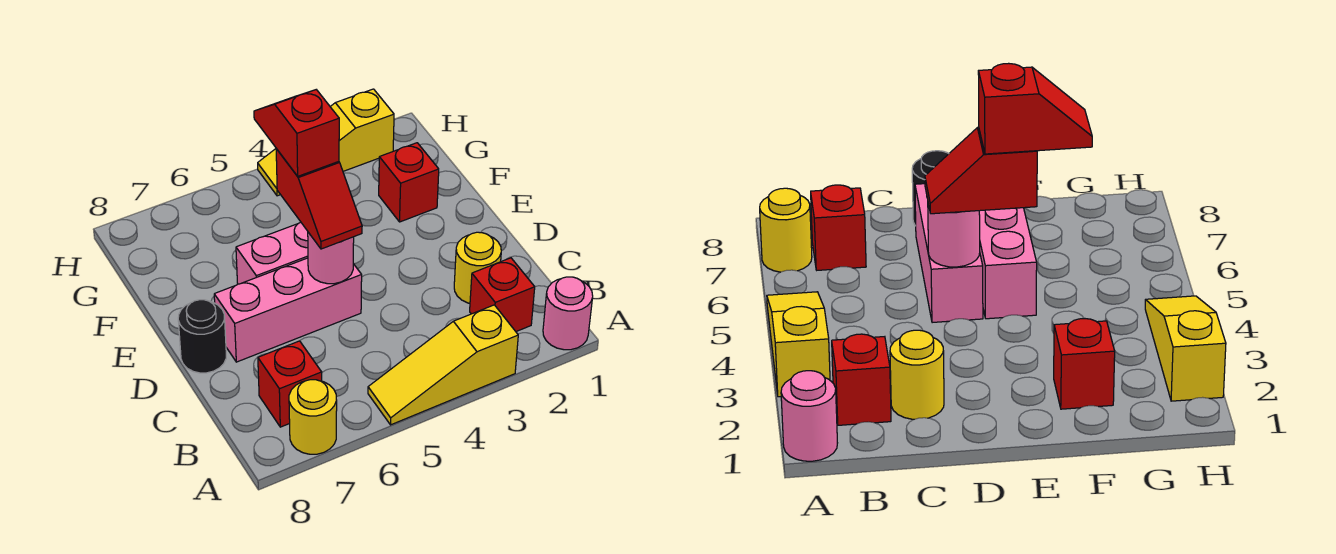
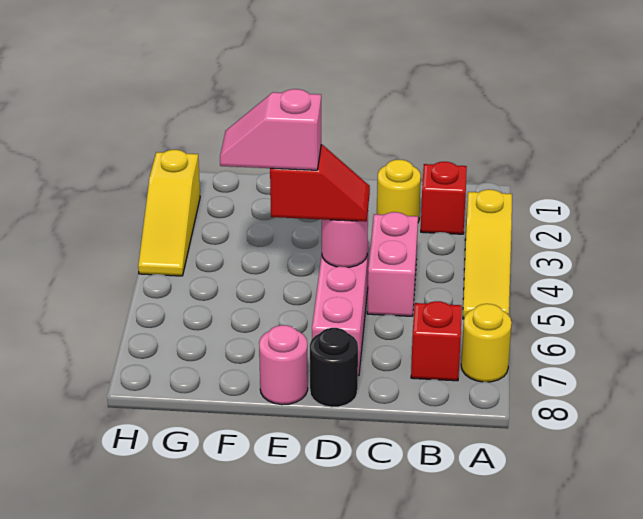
pink 1x1 round brick [543,277,593,350] -> pink 1x1 round brick moved to [259,325,308,405]
pink 1x2 brick [236,222,308,284] -> pink 1x2 brick moved to [367,212,418,316]
red 1x2 slope [254,90,339,176] -> pink 1x2 slope [220,89,321,170]
red 1x1 brick [379,143,439,222] -> none

